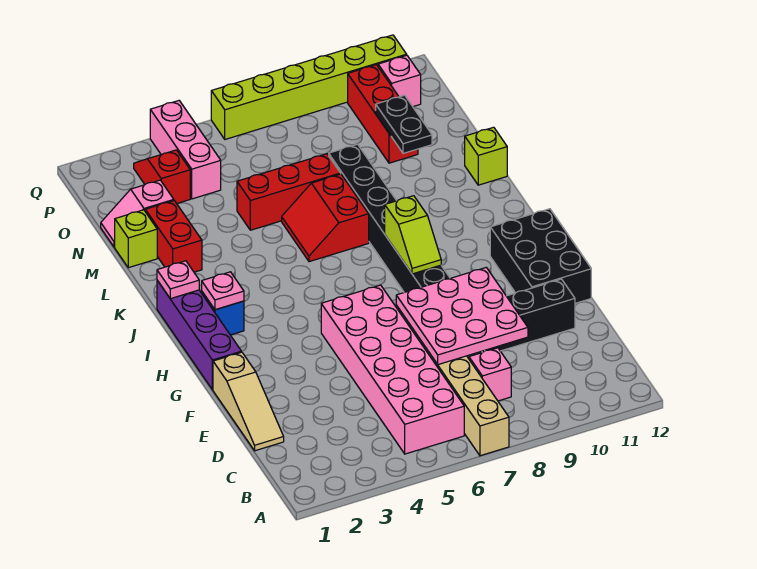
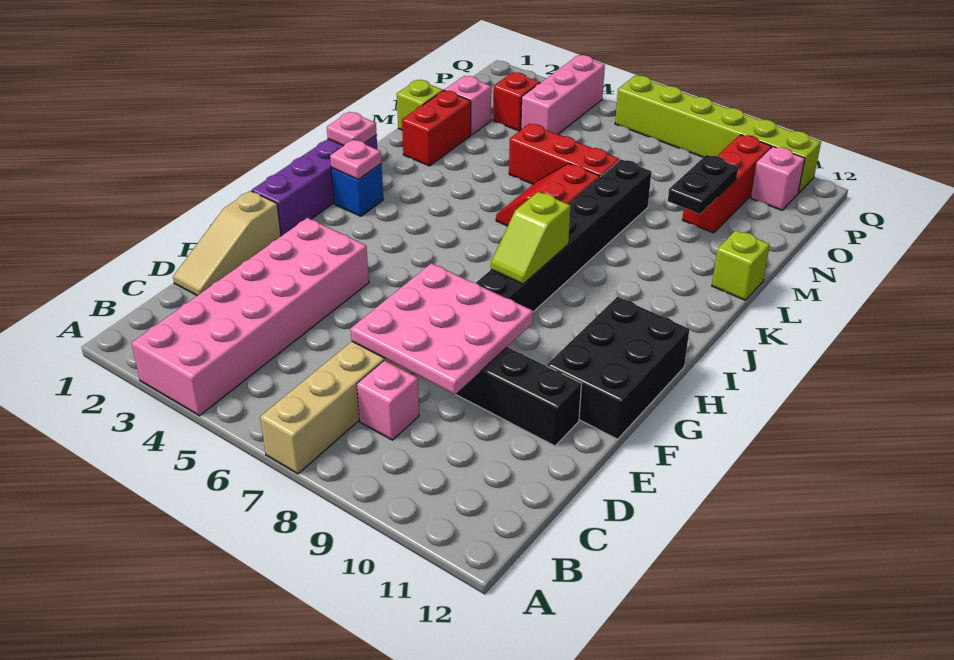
pink 2x6 brick [321,285,464,454] -> pink 2x6 brick moved to [131,218,369,416]

